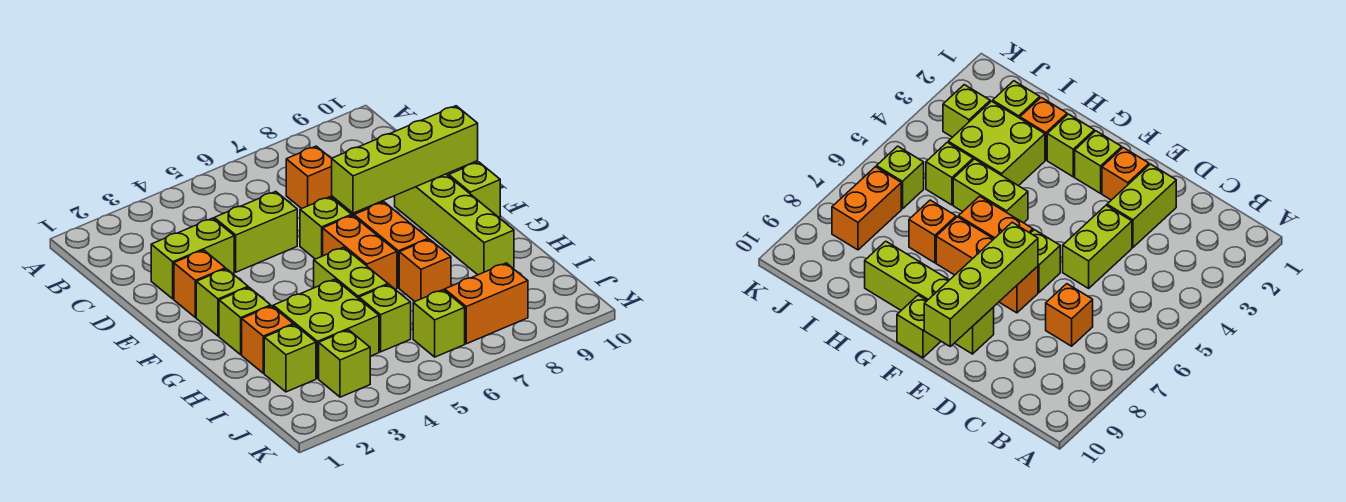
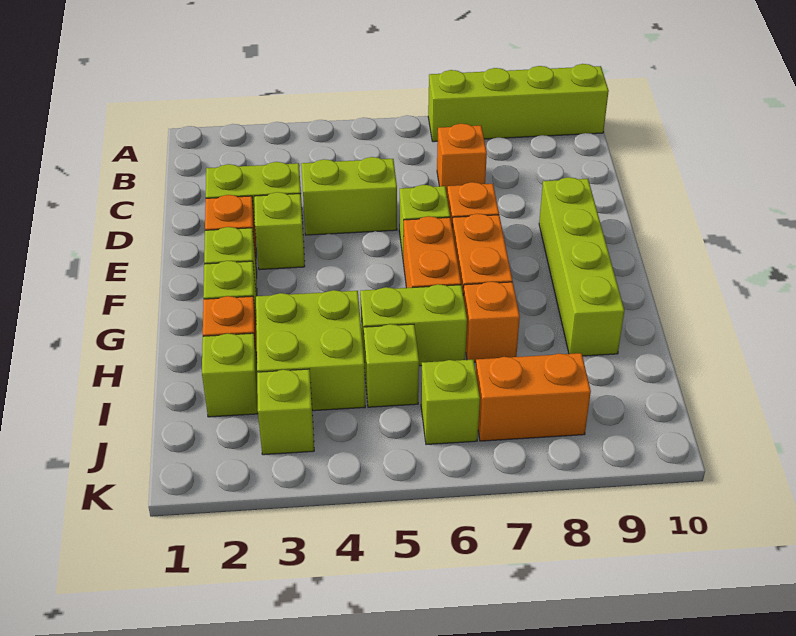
lime 1x4 brick [332,106,478,213] -> lime 1x4 brick moved to [428,64,609,142]
lime 1x1 brick [449,162,500,217] -> lime 1x1 brick moved to [254,192,305,270]
lime 1x2 brick [314,247,388,299] -> lime 1x2 brick turned to [360,284,467,367]

